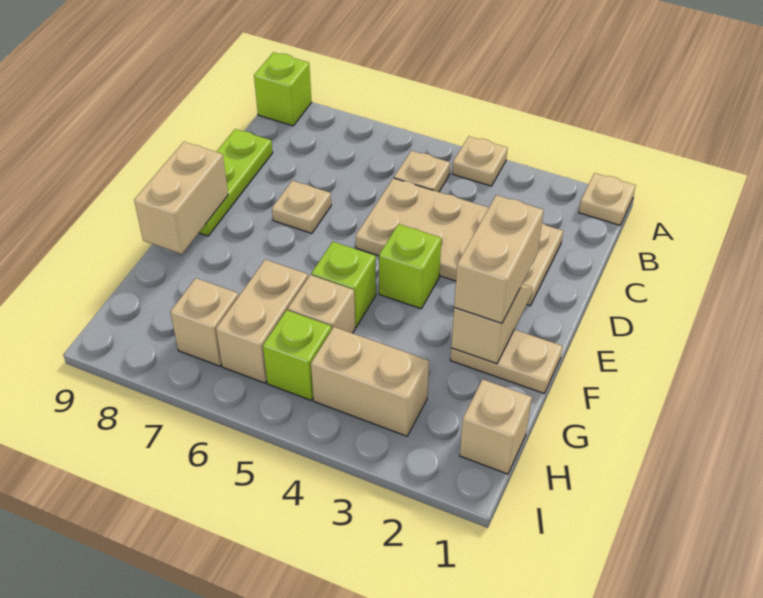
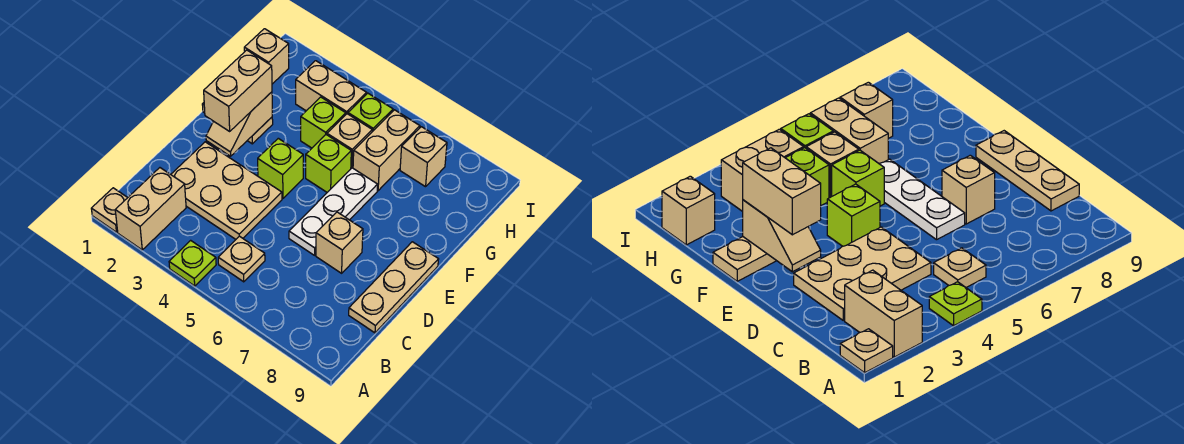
tan 1x1 plate [452,136,508,186] -> lime 1x1 plate [169,240,216,286]
lime 1x1 brick [254,52,312,126] -> lime 1x1 brick moved to [301,97,346,148]
tan 2x4 plate [356,178,563,306] -> tan 2x3 plate [171,142,282,239]
lime 1x3 plate [199,129,273,236] -> tan 1x3 plate [349,242,439,333]
none -> white 1x3 plate [289,168,378,255]
tan 1x1 plate [272,181,331,233] -> tan 1x1 brick [316,212,363,273]
tan 1x2 brick [134,142,228,254] -> tan 1x2 brick moved to [115,168,186,250]

